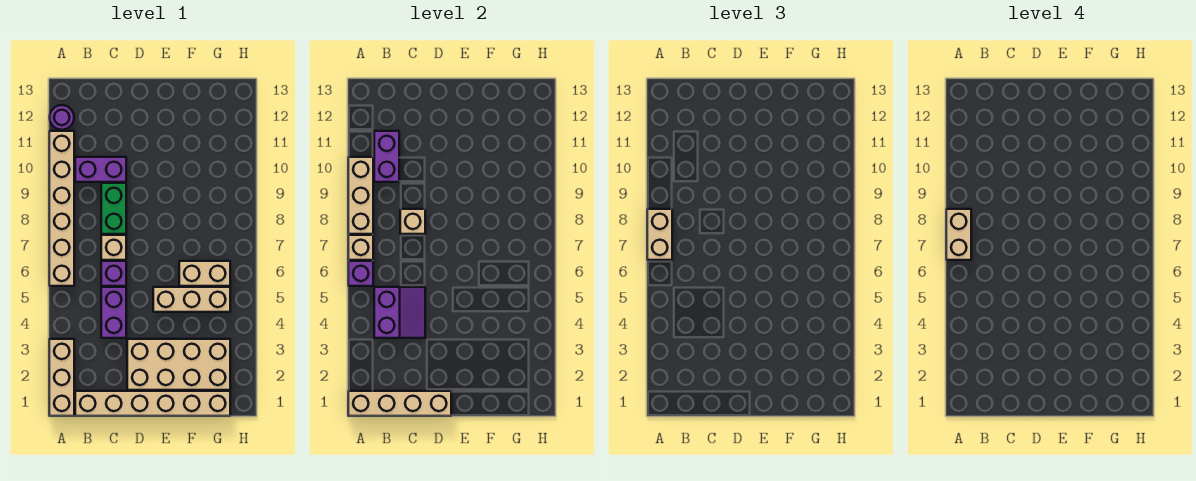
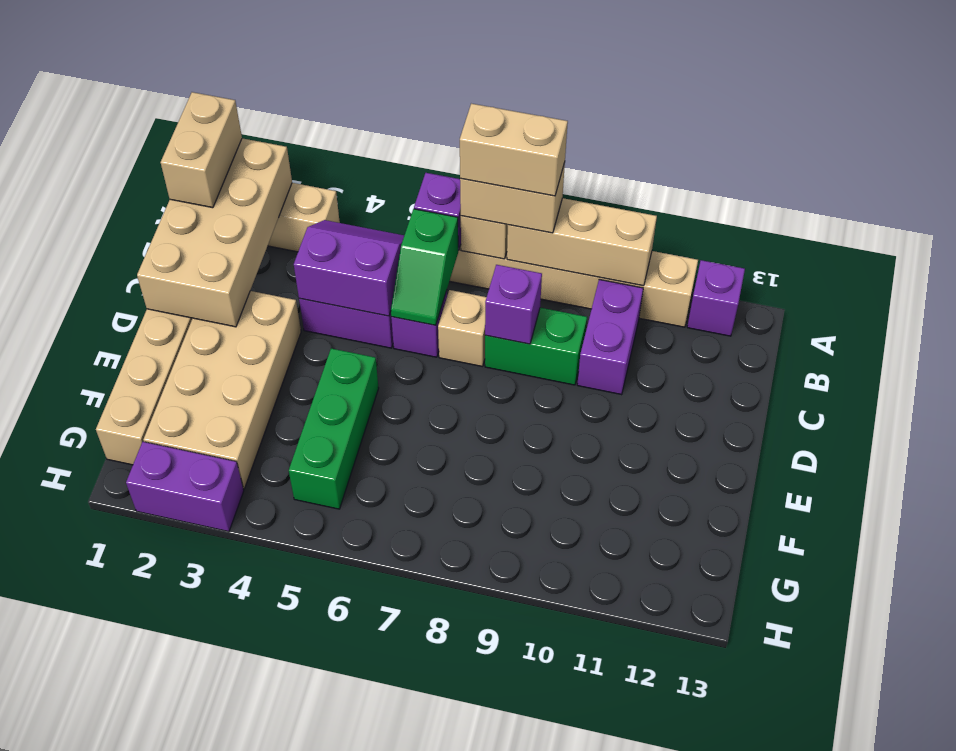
tan 1x4 brick [348,391,451,416] -> tan 2x4 brick [137,138,292,327]
purple 1x1 round brick [49,105,74,130] -> purple 1x1 brick [687,260,745,336]
purple 2x2 slope [374,287,425,338] -> purple 2x2 slope turned to [294,220,404,316]
none -> green 1x2 slope [391,209,458,325]
purple 1x2 brick [374,131,399,182] -> purple 1x2 brick moved to [126,442,244,532]
tan 1x1 brick [400,209,425,234] -> purple 1x1 brick [485,265,542,344]
tan 1x3 brick [153,287,230,312] -> green 1x3 brick [289,348,379,509]
tan 1x2 brick [179,261,230,286] -> tan 1x2 brick moved to [161,92,242,208]

